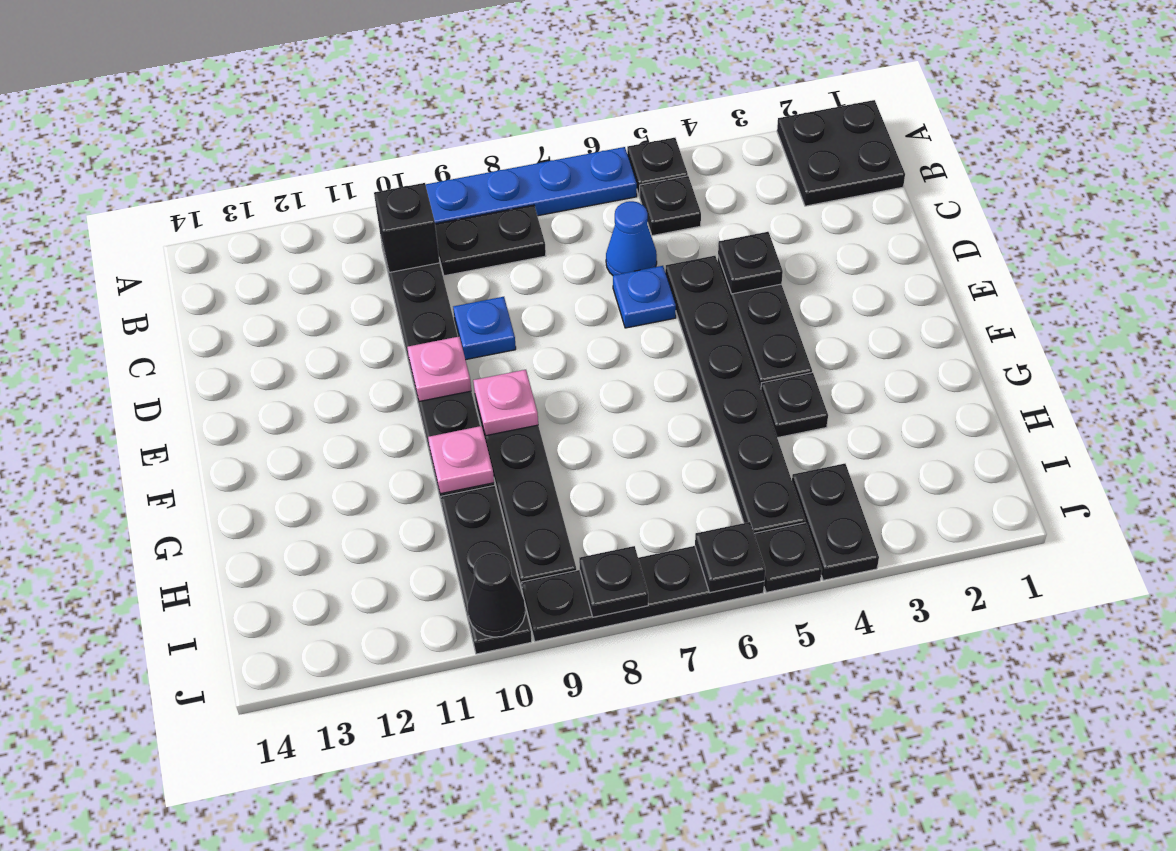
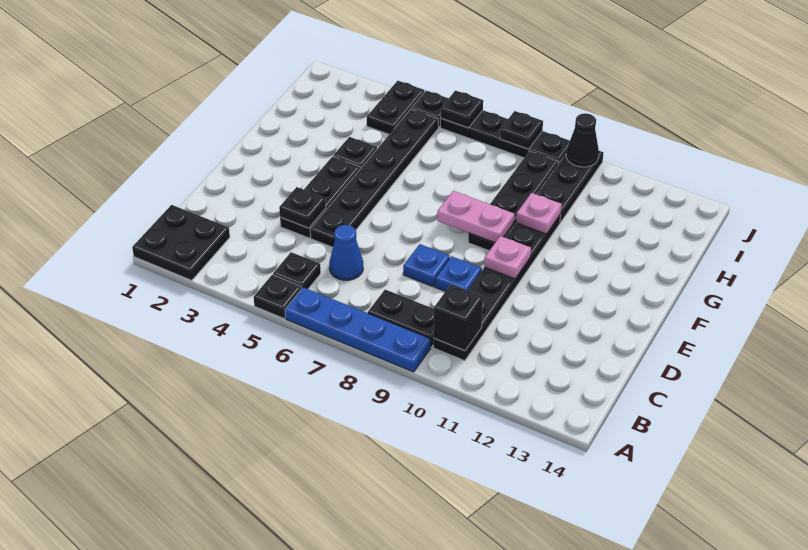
blue 1x1 plate [613,266,676,328] -> blue 1x1 plate moved to [403,244,450,287]
pink 1x1 plate [473,370,538,436] -> pink 1x2 plate [437,191,514,243]

